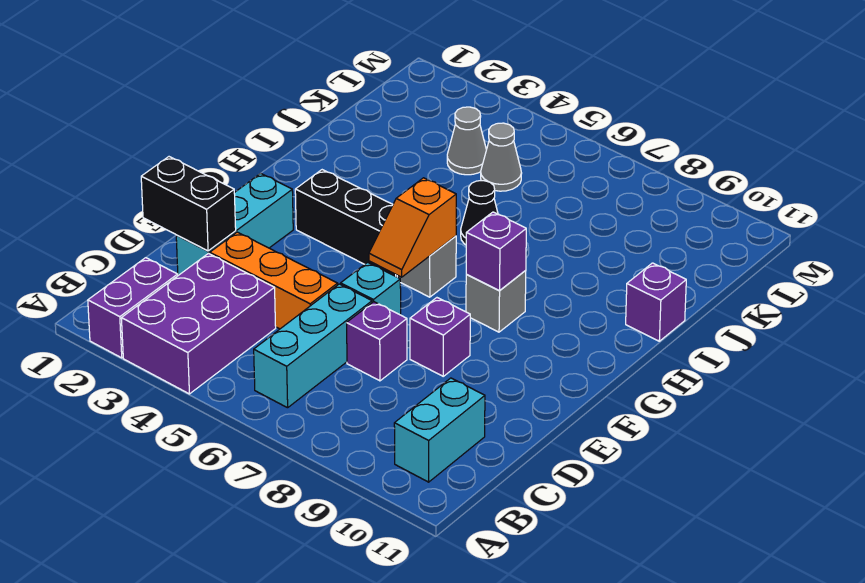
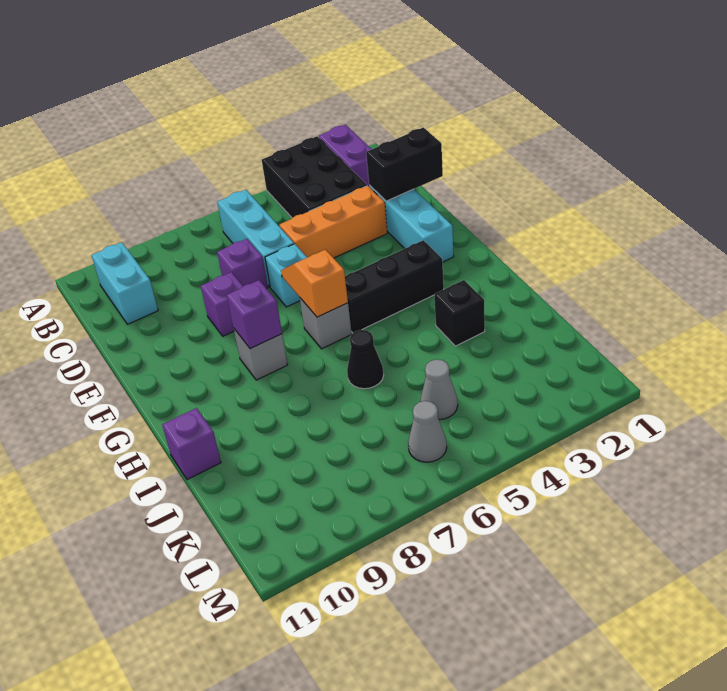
purple 2x3 brick [121,253,276,394] -> black 2x3 brick [262,136,367,218]
none -> black 1x1 brick [434,280,485,346]
grey 1x1 cone [447,107,486,175] -> grey 1x1 cone moved to [408,401,447,462]

